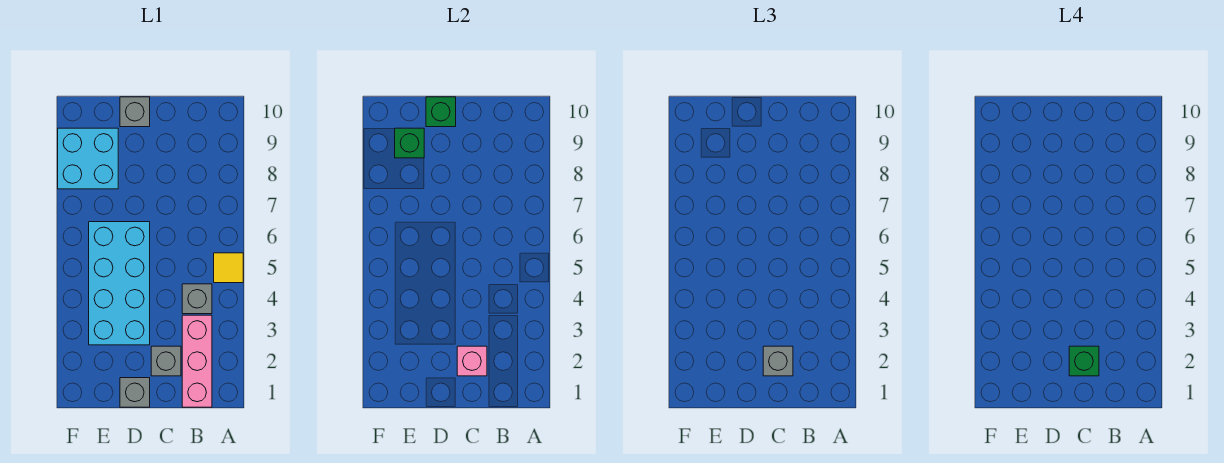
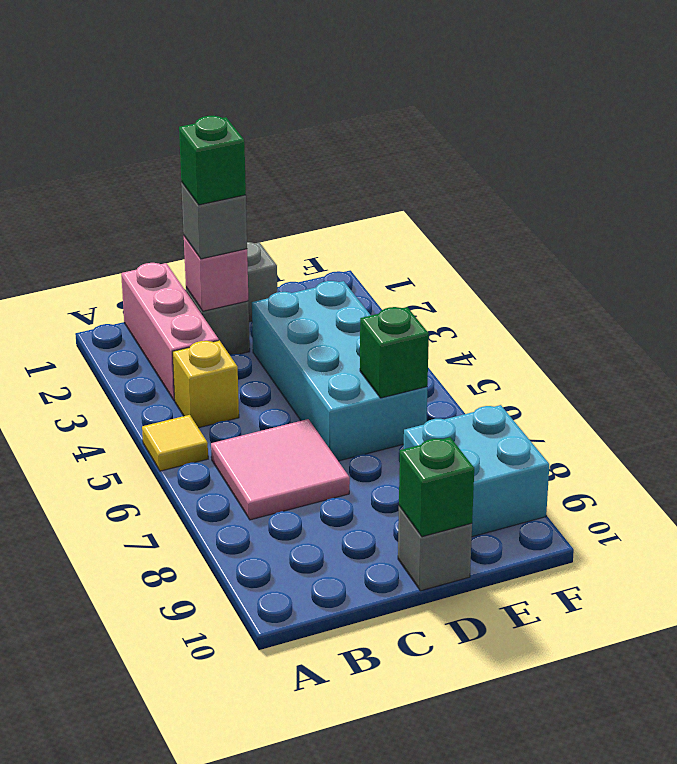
grey 1x1 brick [182,284,212,314] -> yellow 1x1 brick [173,340,239,428]
none -> pink 2x2 tile [211,419,350,520]
green 1x1 brick [395,128,424,158] -> green 1x1 brick moved to [360,307,429,398]

